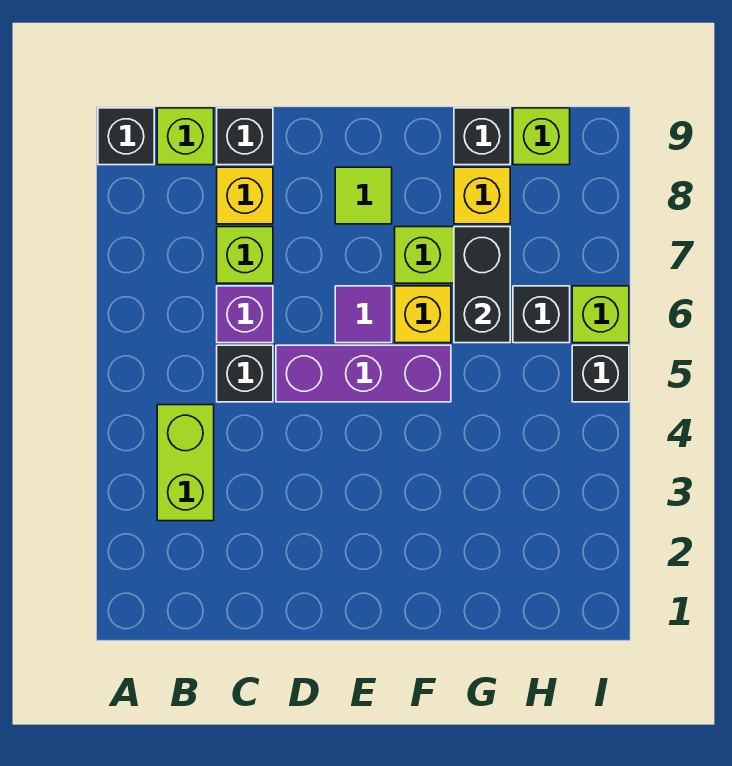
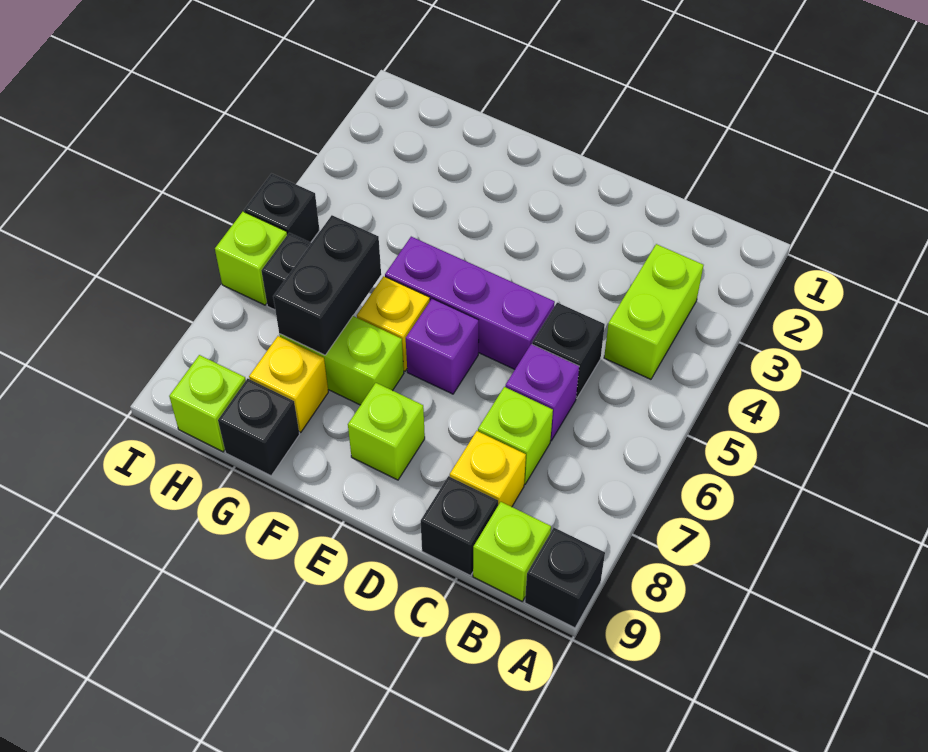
purple 1x1 tile [335,286,392,343] -> purple 1x1 brick [406,299,479,394]
lime 1x1 tile [335,167,392,224] -> lime 1x1 brick [348,383,425,480]

